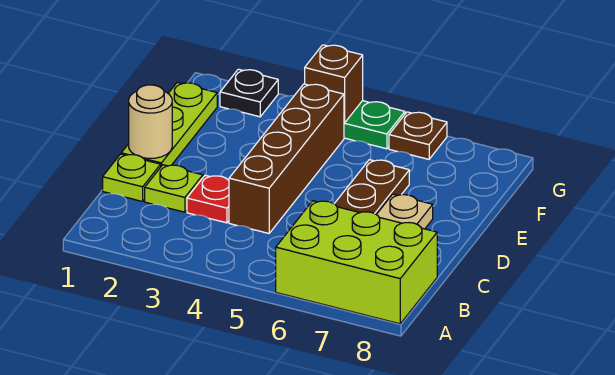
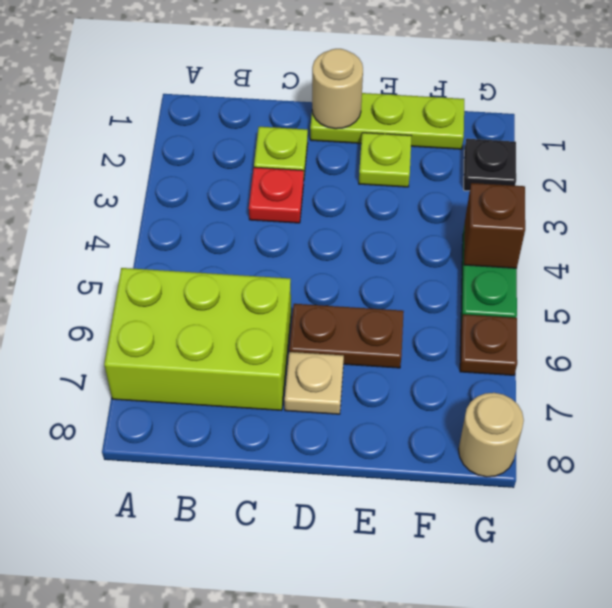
lime 2x3 brick [276,201,437,324] -> lime 2x3 brick turned to [104,268,291,410]
lime 1x1 plate [103,154,161,202] -> lime 1x1 plate moved to [359,133,412,187]
brown 1x4 brick [229,84,344,233] -> none
none -> tan 1x1 round brick [459,393,524,477]

